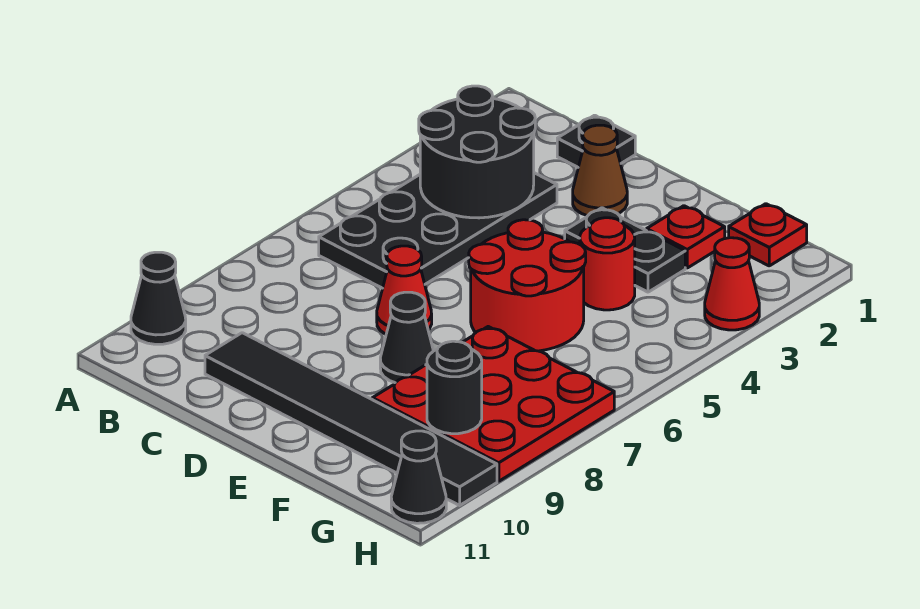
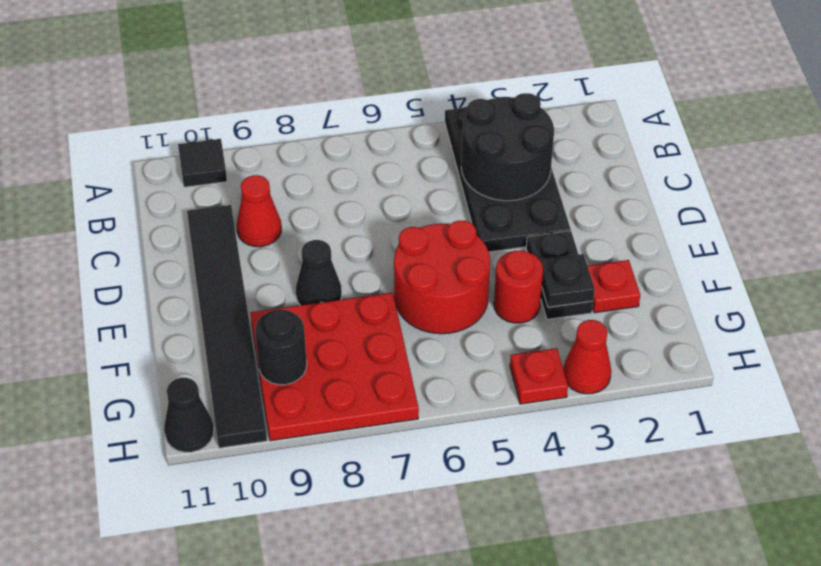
black 1x1 cone [131,252,186,344] -> black 1x1 tile [178,139,227,187]
black 2x4 plate [319,173,557,288] -> black 2x4 plate turned to [445,107,571,252]
black 1x1 plate [557,115,635,167] -> black 1x1 plate moved to [540,254,595,307]
brown 1x1 cone [573,125,627,216] -> none
red 1x1 cone [377,246,432,334] -> red 1x1 cone moved to [237,175,281,247]
red 1x1 plate [729,204,807,266] -> red 1x1 plate moved to [510,348,568,404]

